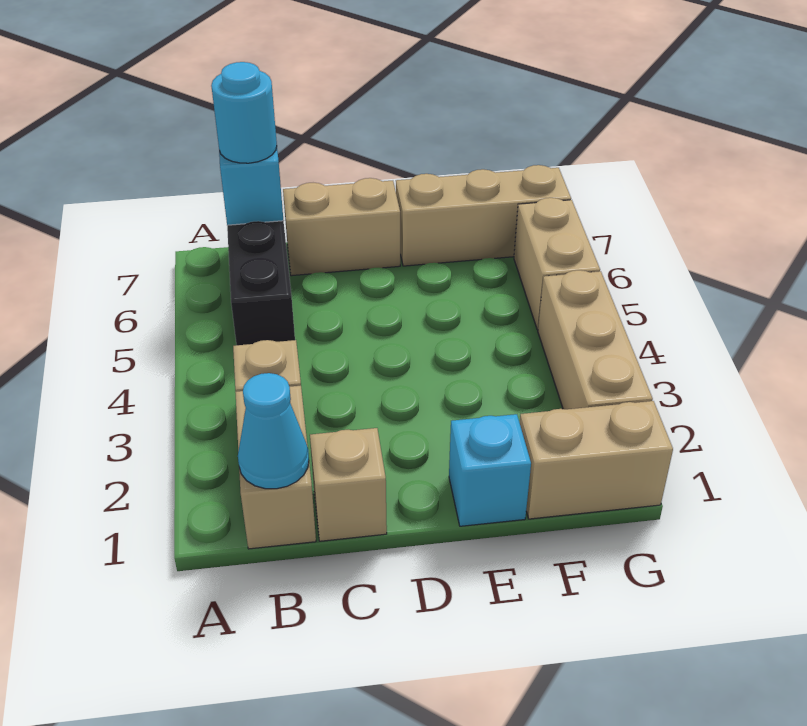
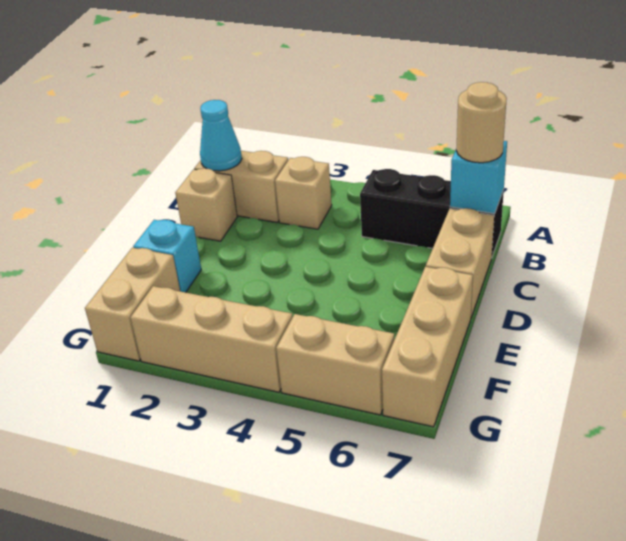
cyan 1x1 round brick [211,62,277,163] -> tan 1x1 round brick [456,82,507,163]

